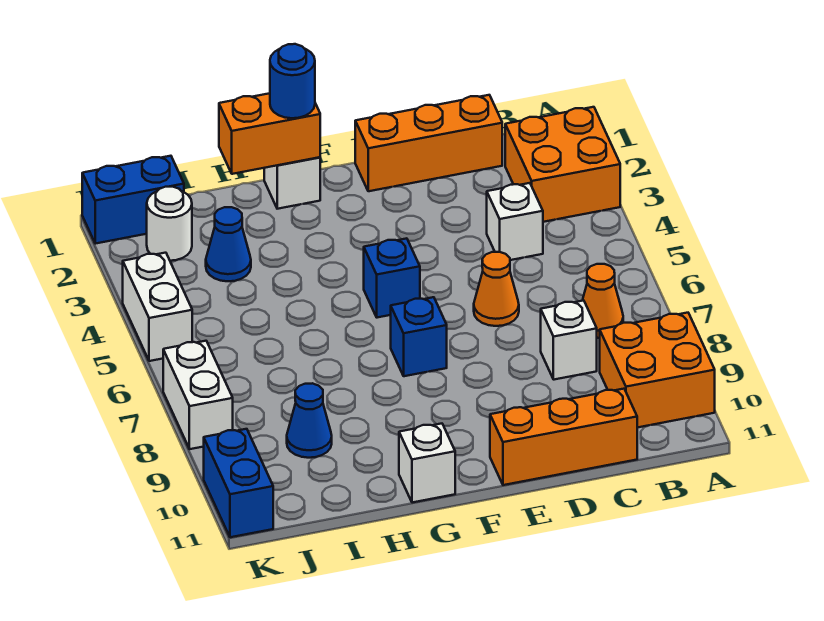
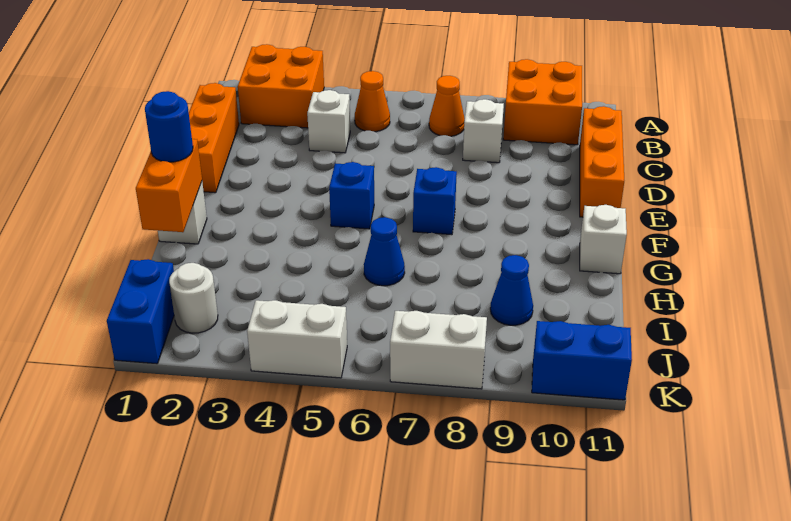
orange 1x1 cone [474,252,519,326] -> orange 1x1 cone moved to [355,71,390,132]
blue 1x1 cone [206,207,251,281] -> blue 1x1 cone moved to [364,217,405,286]

